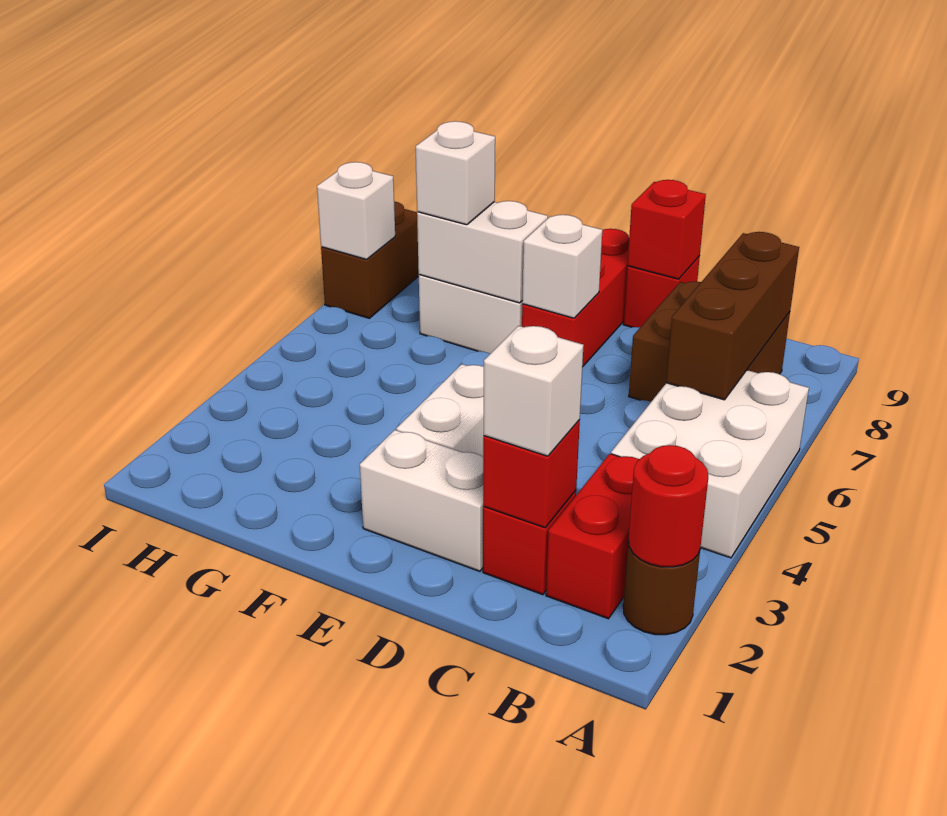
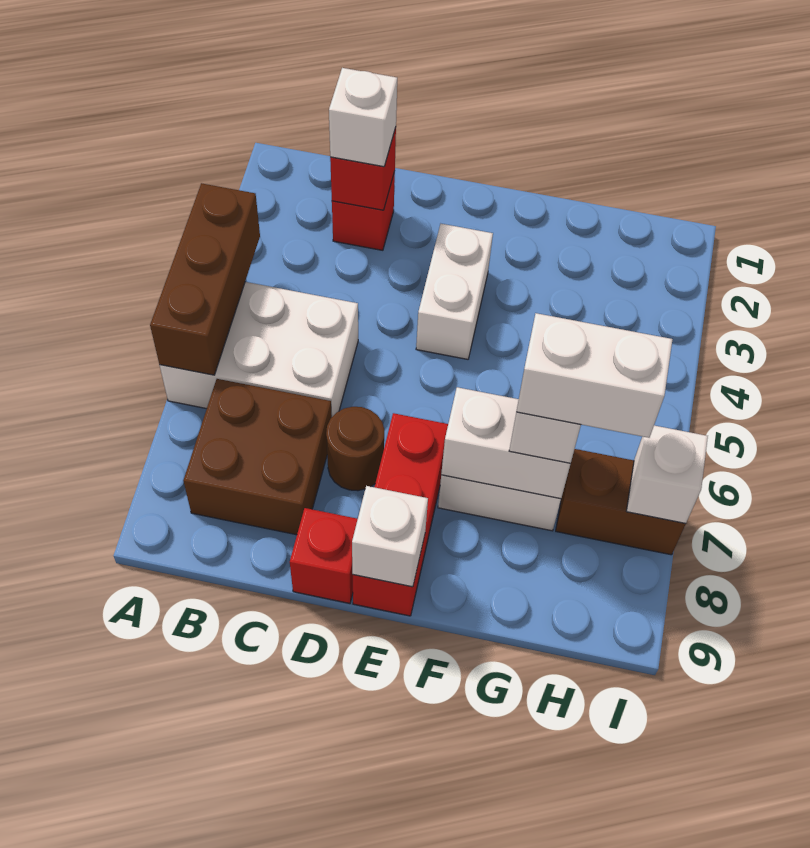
brown 1x1 round brick [623,541,700,635] -> brown 1x1 round brick moved to [326,407,384,491]
red 1x1 round brick [628,445,708,567] -> none
white 2x3 brick [611,370,809,558] -> white 2x3 brick turned to [160,282,358,417]
red 1x2 brick [546,454,639,619] -> none
brown 1x3 brick [666,232,799,400] -> brown 1x3 brick moved to [150,183,260,375]
white 1x2 brick [360,430,484,571] -> white 1x2 brick moved to [516,313,673,438]
red 1x1 brick [627,180,706,279] -> none
white 1x1 brick [522,215,602,318] -> white 1x1 brick moved to [352,486,428,587]
brown 1x2 brick [321,201,419,318] -> brown 1x2 brick turned to [556,449,686,555]

